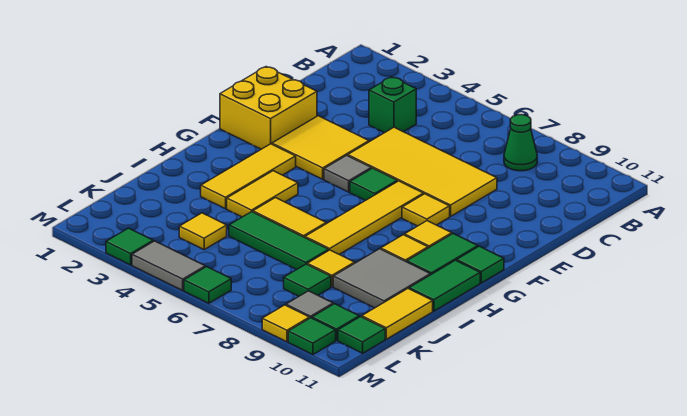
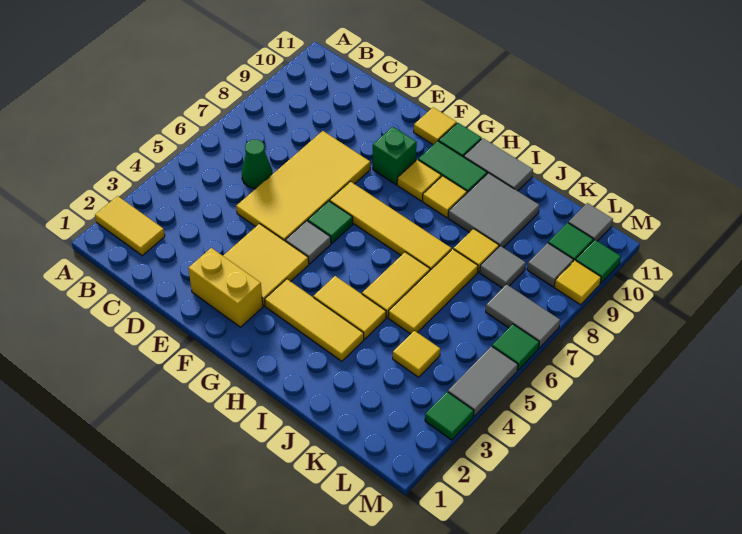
green 1x1 cone [504,115,537,171] -> green 1x1 cone moved to [242,140,272,189]
green 1x1 brick [369,77,416,133] -> green 1x1 brick moved to [373,127,417,185]
yellow 2x2 brick [220,67,317,149] -> yellow 1x2 brick [188,248,263,327]
yellow 1x1 tile [402,194,450,226] -> yellow 1x1 tile moved to [414,107,457,145]
green 1x2 tile [409,260,480,311] -> grey 1x2 tile [464,138,533,191]
green 1x3 tile [229,212,329,270] -> yellow 1x3 tile [388,249,478,334]
yellow 1x2 tile [362,289,433,339] -> yellow 1x2 tile moved to [95,196,165,255]
green 1x1 tile [284,264,331,296] -> grey 1x1 tile [480,246,526,288]
none -> grey 1x2 tile [486,284,560,348]
green 1x1 tile [338,317,385,353] -> grey 1x1 tile [568,203,613,241]

